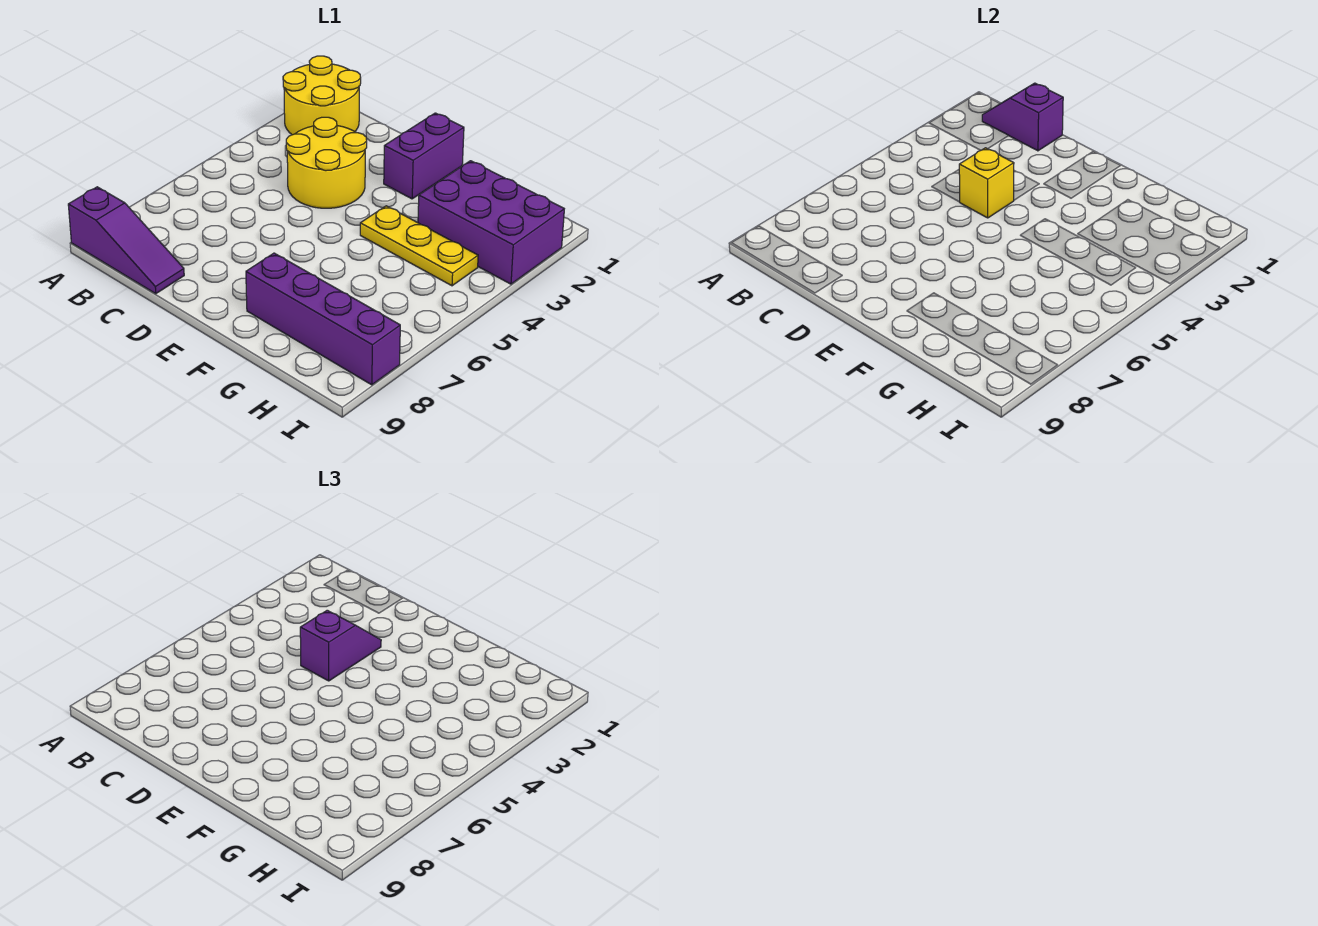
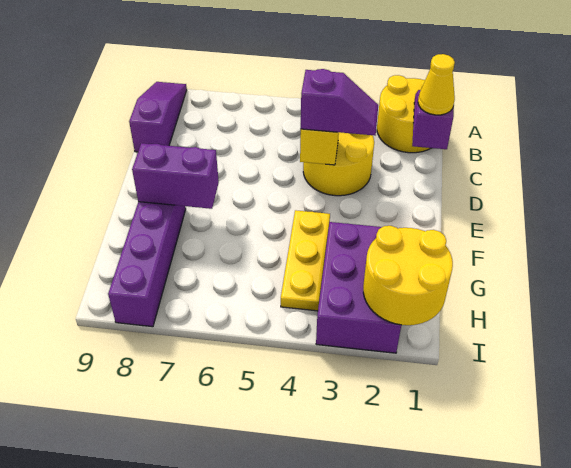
purple 1x3 slope [68,187,184,294] -> purple 1x3 slope turned to [129,82,187,152]
none -> yellow 1x1 cone [418,54,455,115]
purple 1x2 brick [384,113,464,199] -> purple 1x2 brick moved to [132,143,219,209]
none -> yellow 2x2 round brick [363,226,453,325]

